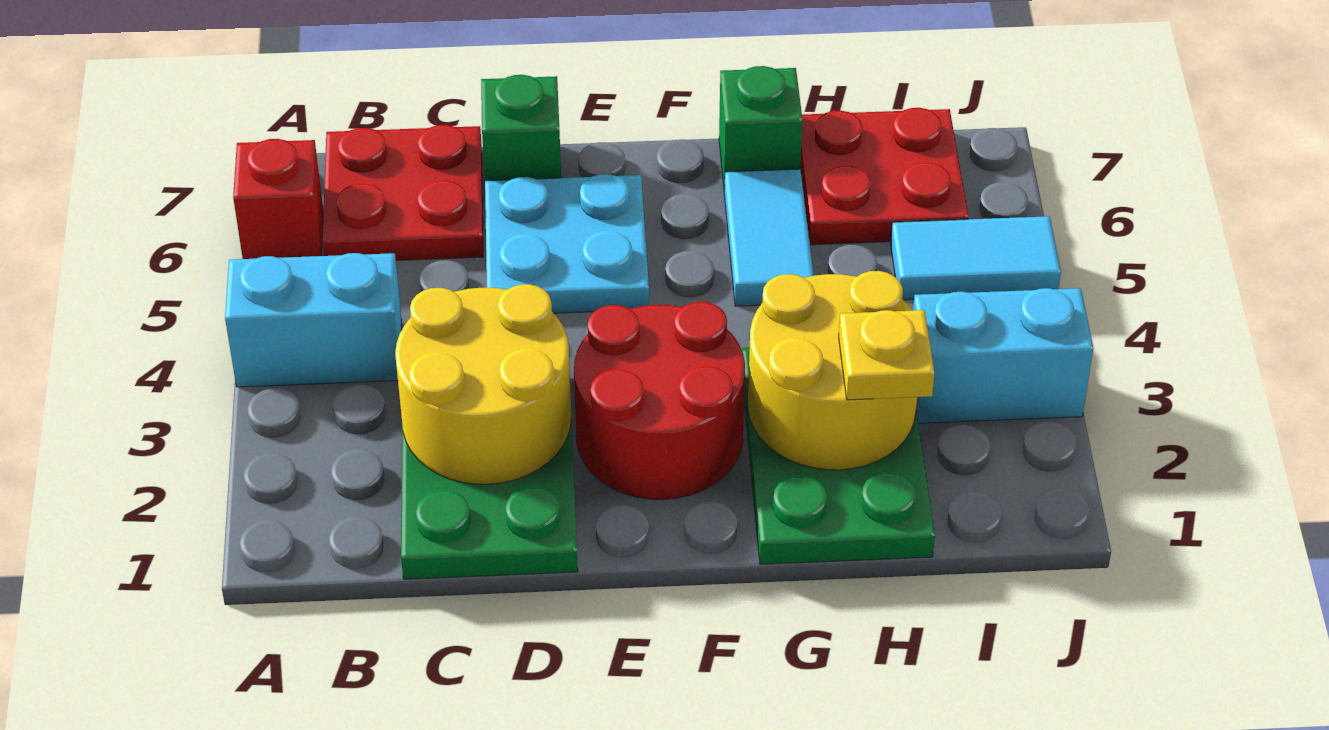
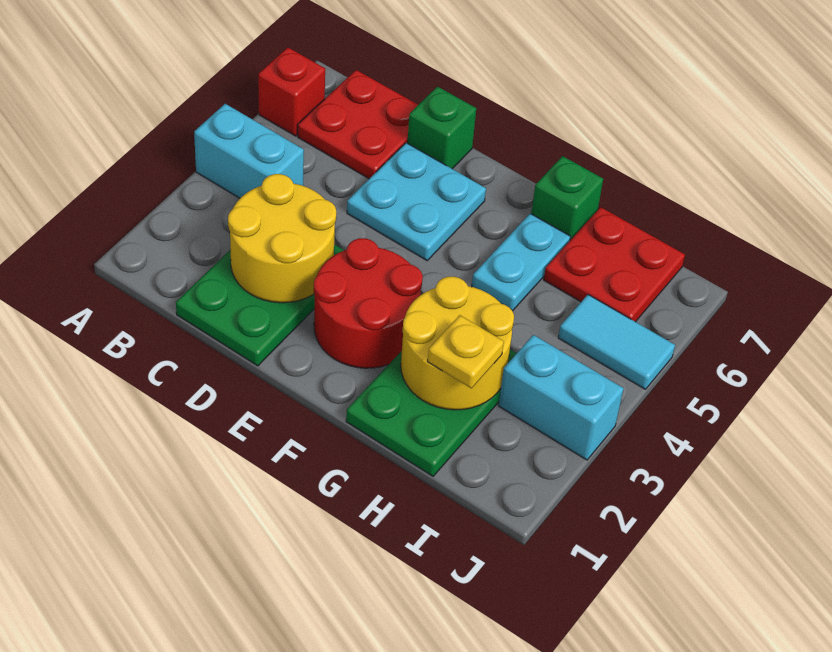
cyan 1x2 tile [724,169,814,306] -> cyan 1x2 plate [472,214,571,311]

